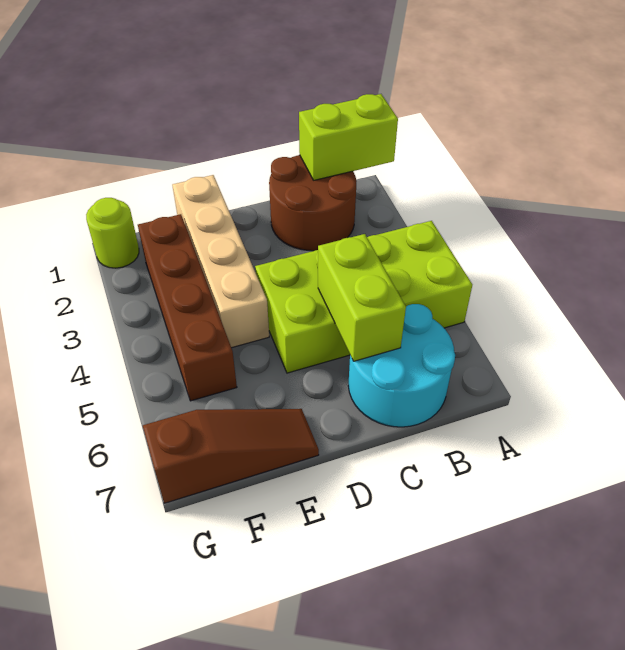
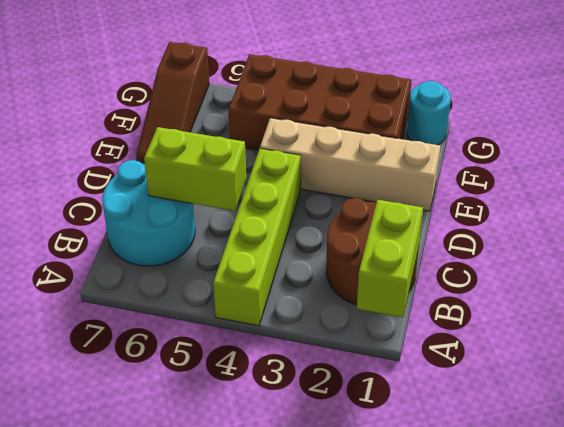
lime 2x4 brick [255,221,472,373] -> lime 1x4 brick [213,148,301,326]
brown 1x4 brick [138,214,237,401] -> brown 2x4 brick [228,54,411,150]
lime 1x1 round brick [86,198,139,268] -> cyan 1x1 round brick [407,81,451,145]

